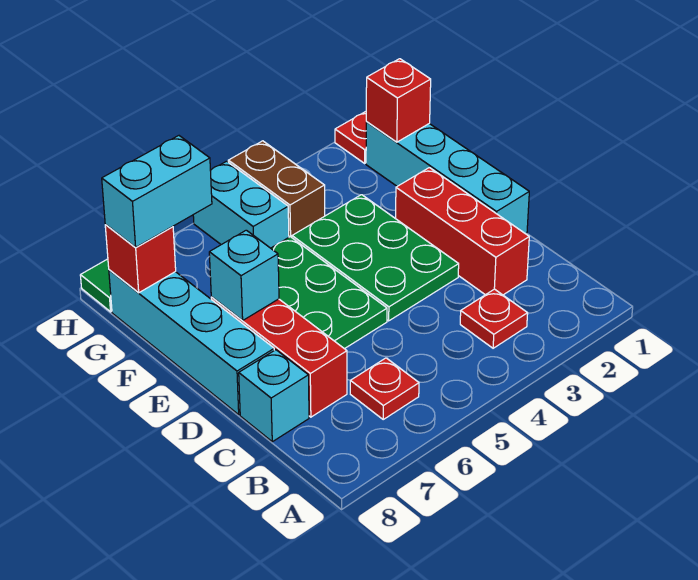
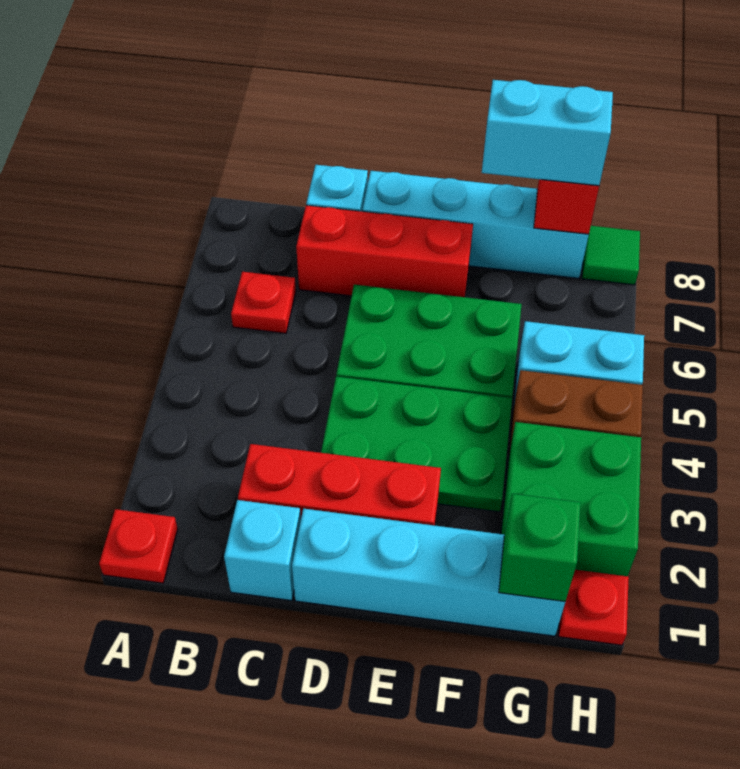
red 1x1 plate [460,289,528,348] -> red 1x1 plate moved to [99,509,178,583]
cyan 1x1 brick [209,230,279,321] -> cyan 1x1 brick moved to [224,500,301,601]
red 1x1 brick [366,59,431,142] -> green 1x1 brick [499,494,581,601]
none -> green 2x2 brick [501,422,641,576]
cyan 1x2 brick [102,136,212,248] -> cyan 1x2 brick turned to [482,80,613,186]

